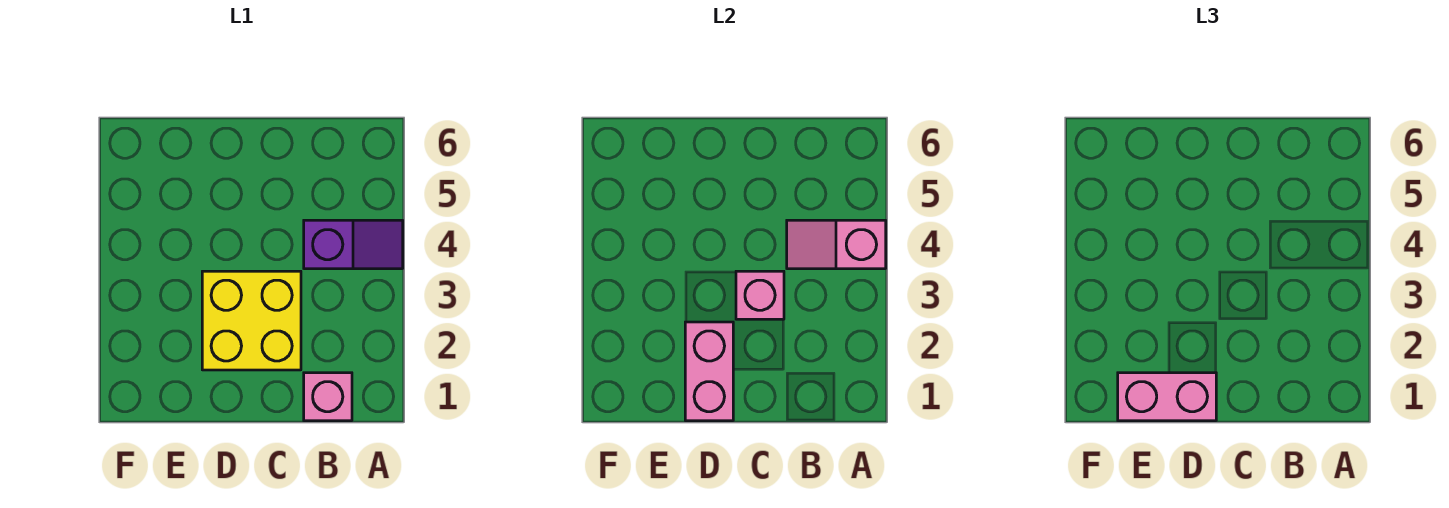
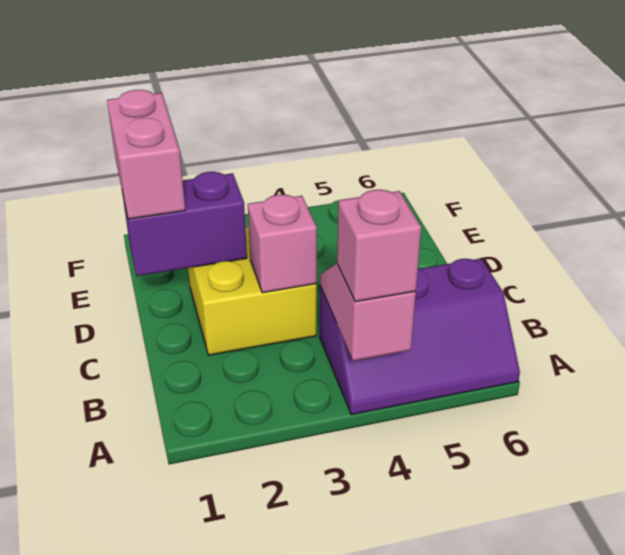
purple 1x2 slope [304,220,403,269] -> purple 2x3 slope [320,259,520,415]
pink 1x1 brick [304,373,352,421] -> pink 1x1 brick moved to [337,190,421,302]
pink 1x2 brick [685,322,733,421] -> purple 1x2 brick [122,172,247,276]

